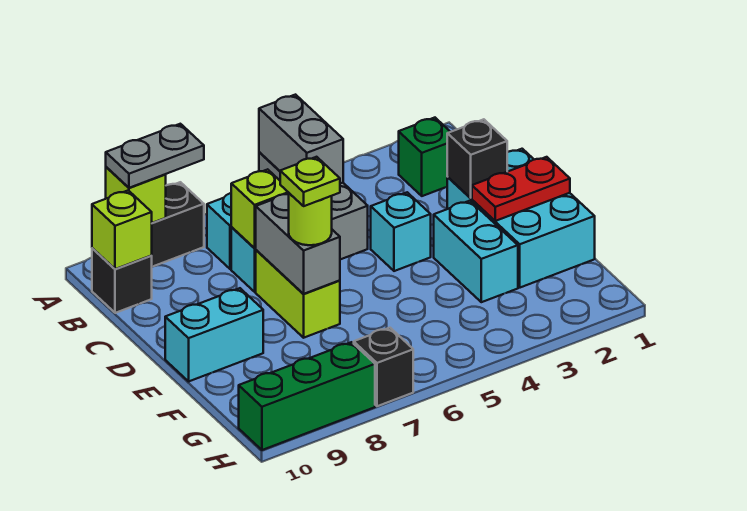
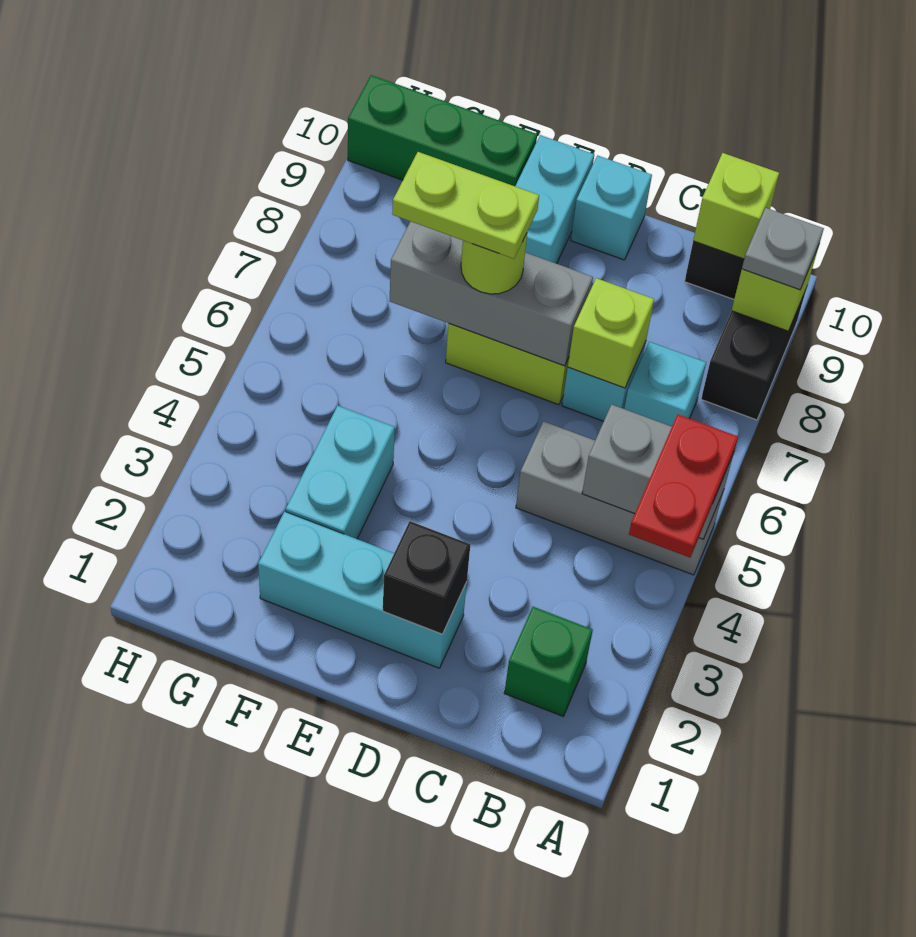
grey 1x2 plate [106,124,204,188] -> grey 1x1 plate [742,208,824,290]
cyan 2x3 brick [447,149,595,288] -> cyan 1x3 brick [258,511,467,668]
cyan 1x1 brick [371,192,431,271] -> cyan 1x1 brick moved to [571,155,652,260]
grey 1x2 brick [256,194,340,294] -> grey 1x3 brick [390,221,593,366]
red 1x2 plate [472,157,570,221] -> red 1x2 plate moved to [629,414,738,557]
cyan 1x2 brick [434,201,518,302] -> cyan 1x2 brick turned to [286,405,395,539]
lime 1x1 plate [280,157,340,206] -> lime 1x2 plate [392,152,539,259]
black 1x1 brick [354,328,413,406] -> none
green 1x3 brick [239,342,375,450] -> green 1x3 brick turned to [348,75,537,186]

